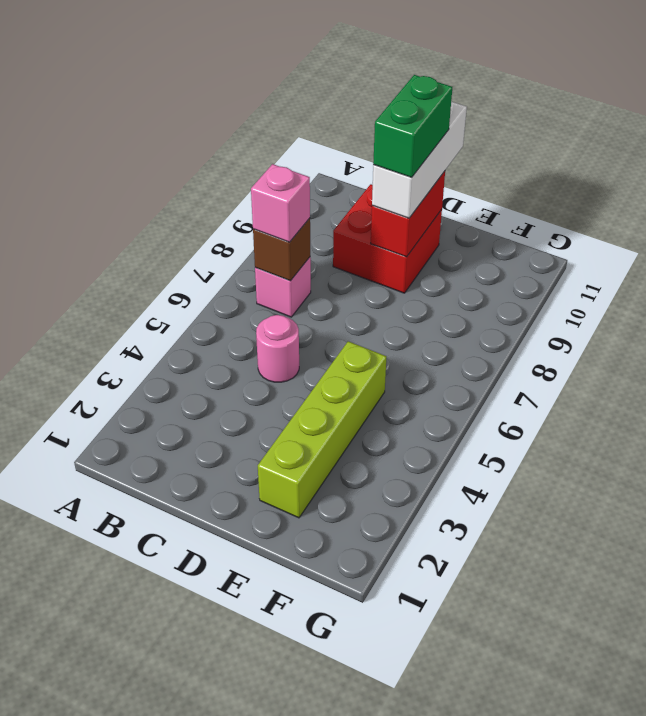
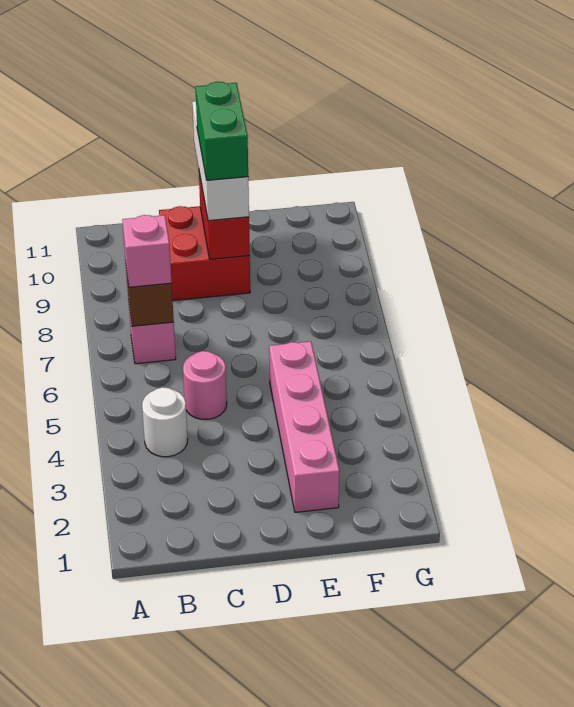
none -> white 1x1 round brick [142,387,187,457]
lime 1x4 brick [258,341,386,518] -> pink 1x4 brick [269,341,339,512]

